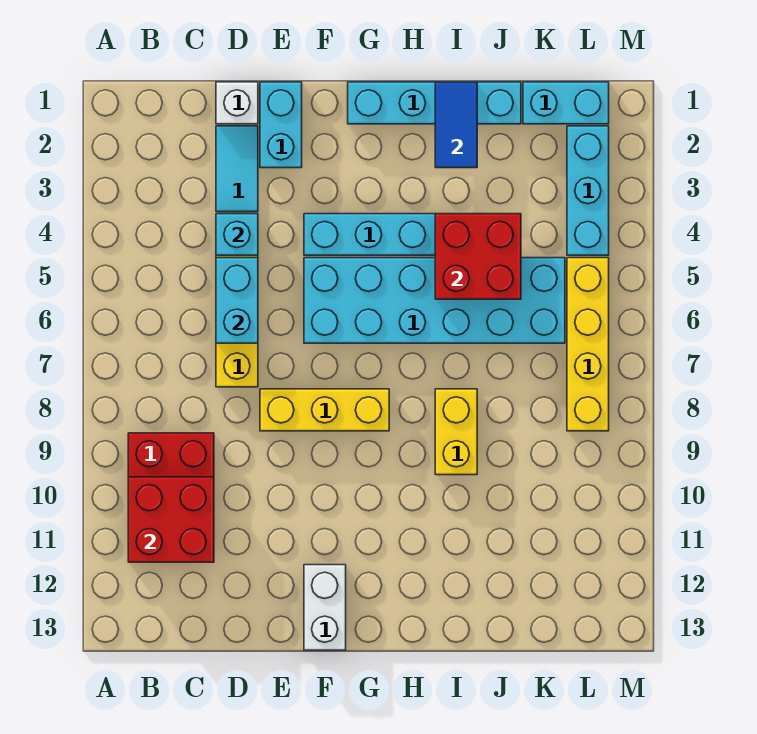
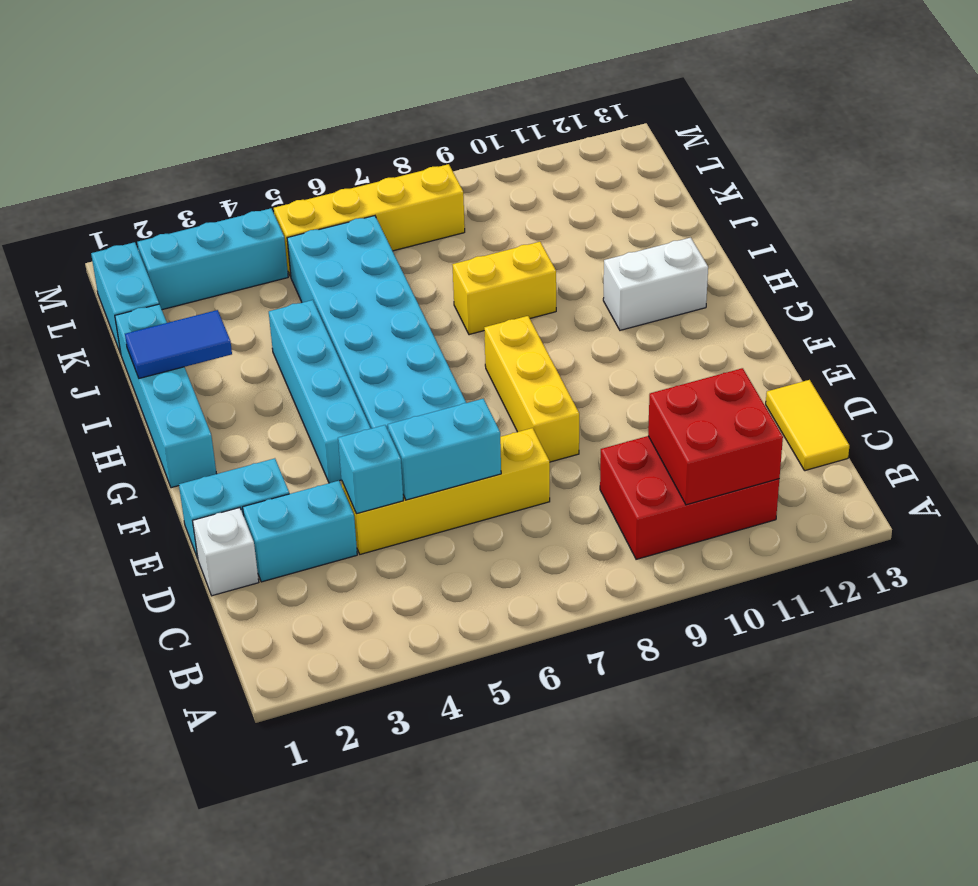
none -> yellow 1x2 tile [766,380,849,471]
cyan 1x2 tile [216,126,258,212] -> cyan 1x2 brick [243,481,357,582]
white 1x2 brick [304,565,346,650] -> white 1x2 brick moved to [603,238,708,330]
red 2x2 brick [435,214,521,299] -> none

